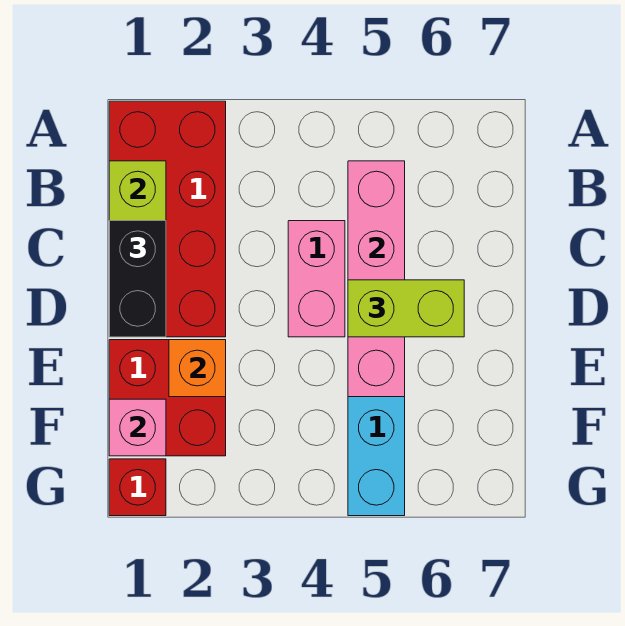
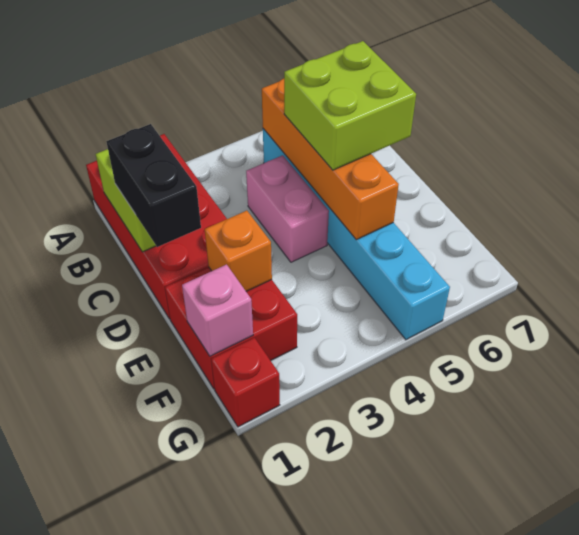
pink 1x4 brick [348,161,405,397] -> orange 1x4 brick [262,79,399,240]
lime 1x2 brick [348,280,464,337] -> lime 2x2 brick [284,41,416,170]

